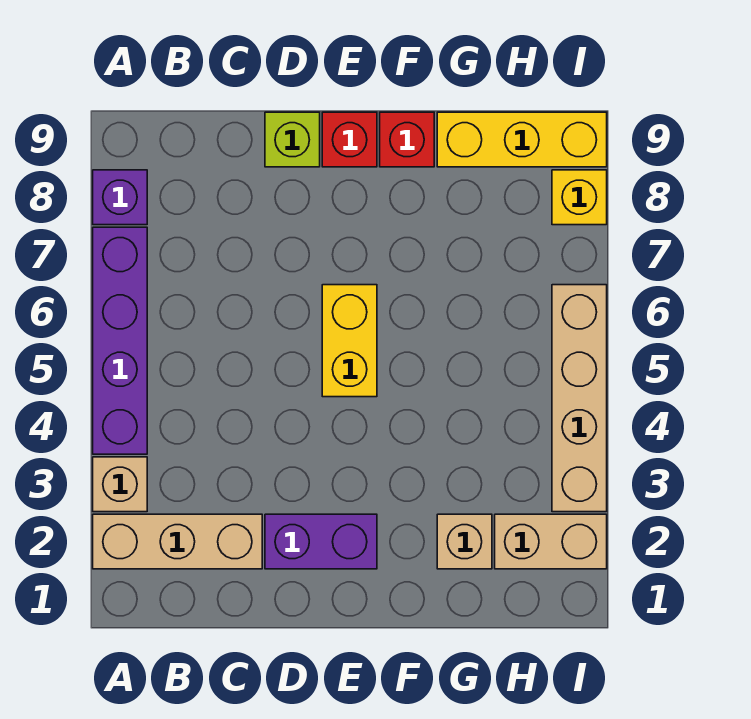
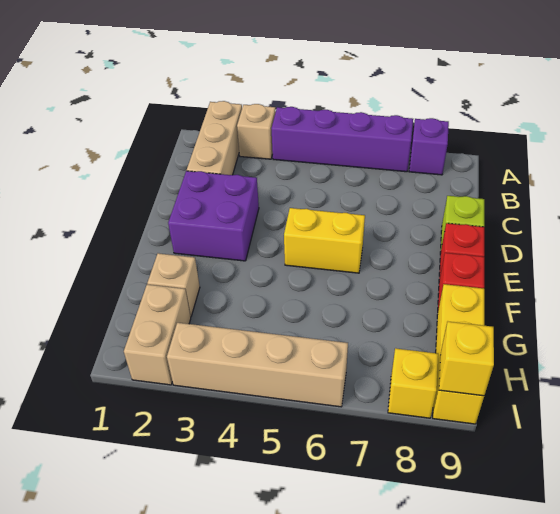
purple 1x2 brick [265,514,377,569] -> purple 2x2 brick [168,171,259,261]
none -> yellow 1x1 brick [439,322,494,396]

